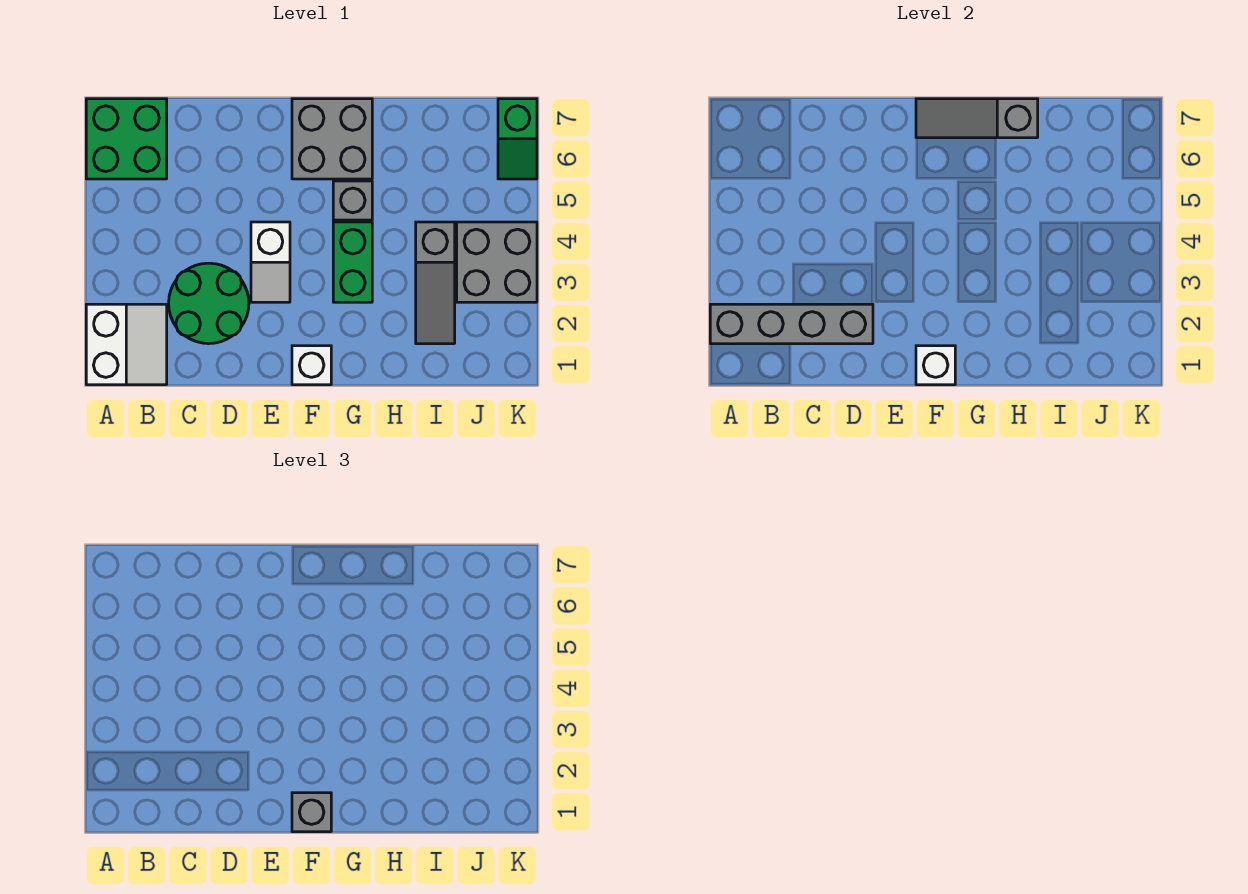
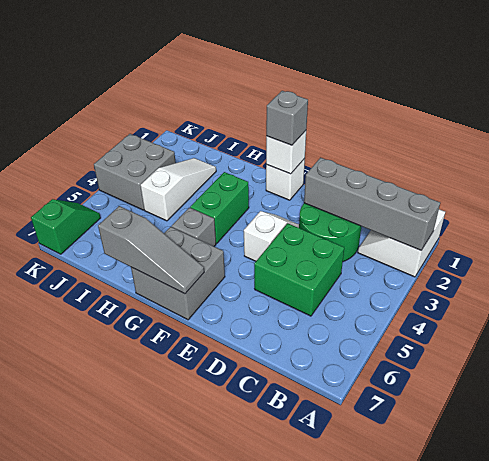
green 2x2 brick [86,99,167,179] -> green 2x2 brick moved to [254,223,344,316]
grey 1x3 slope [416,222,455,344] -> white 1x3 slope [140,158,216,221]

